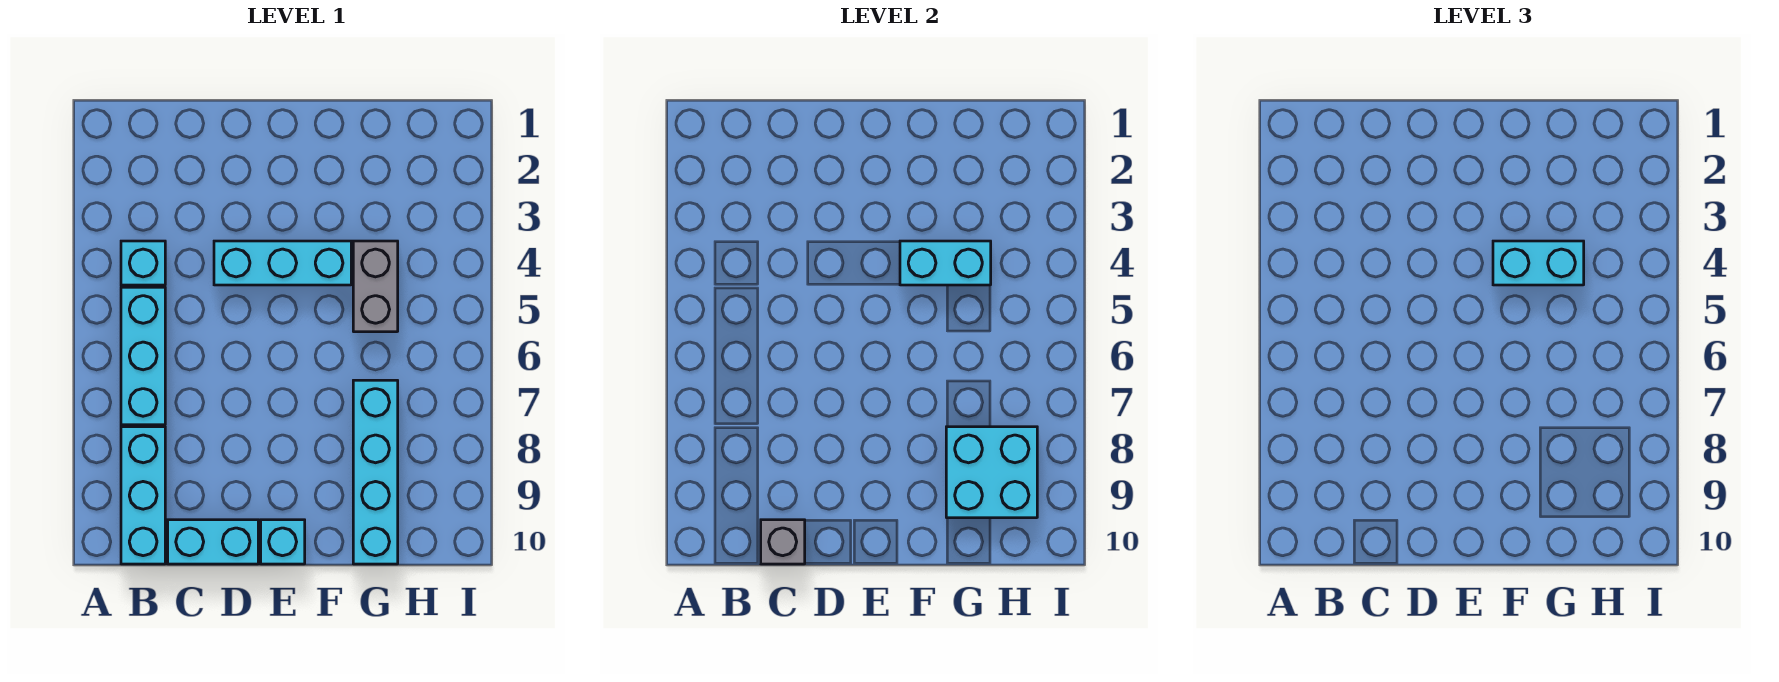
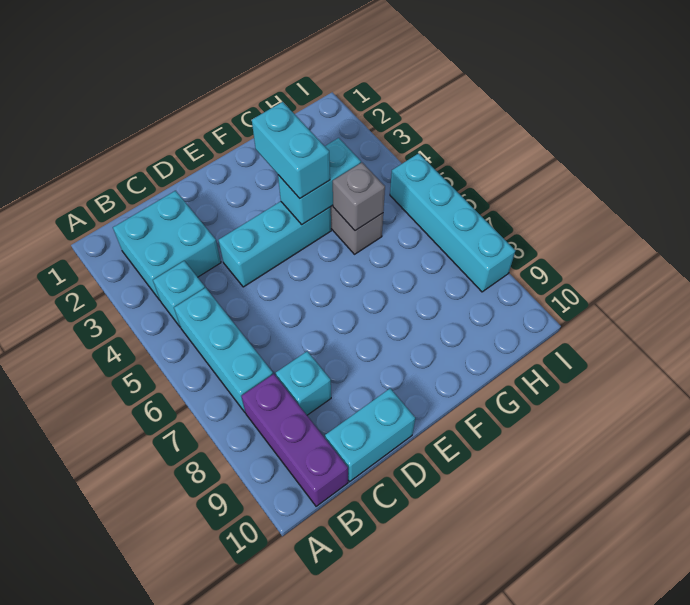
cyan 1x3 brick [121,427,165,564] -> purple 1x3 brick [242,374,348,506]
grey 1x1 brick [761,520,805,564] -> grey 1x1 brick moved to [333,163,385,231]
cyan 1x1 brick [261,520,305,564] -> cyan 1x1 brick moved to [276,351,331,415]
cyan 1x2 brick [1493,241,1584,285] -> cyan 1x2 brick turned to [252,102,330,198]
cyan 1x4 brick [353,380,398,564] -> cyan 1x4 brick moved to [390,153,516,292]
cyan 2x2 brick [946,427,1037,518] -> cyan 2x2 brick moved to [113,191,221,300]

